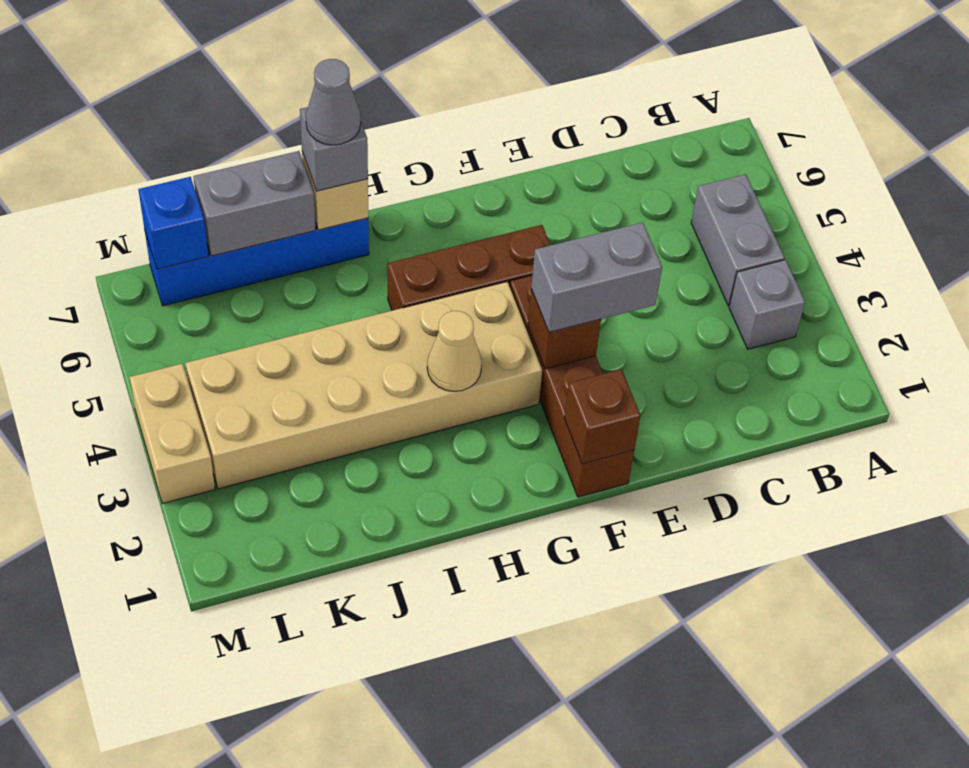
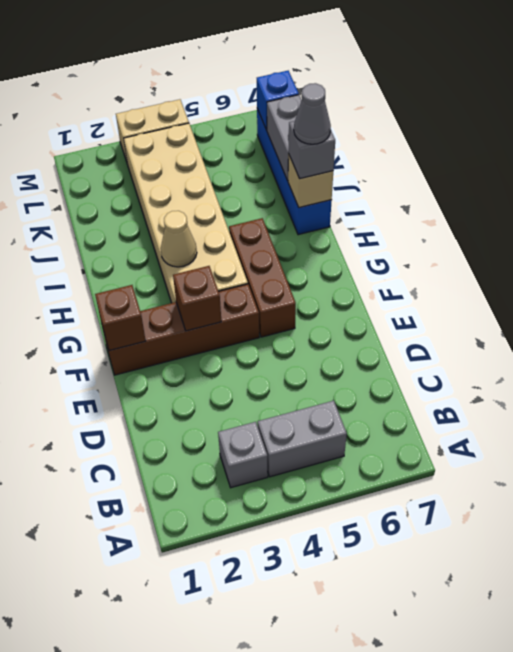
grey 1x2 brick [531,222,662,332] -> none

